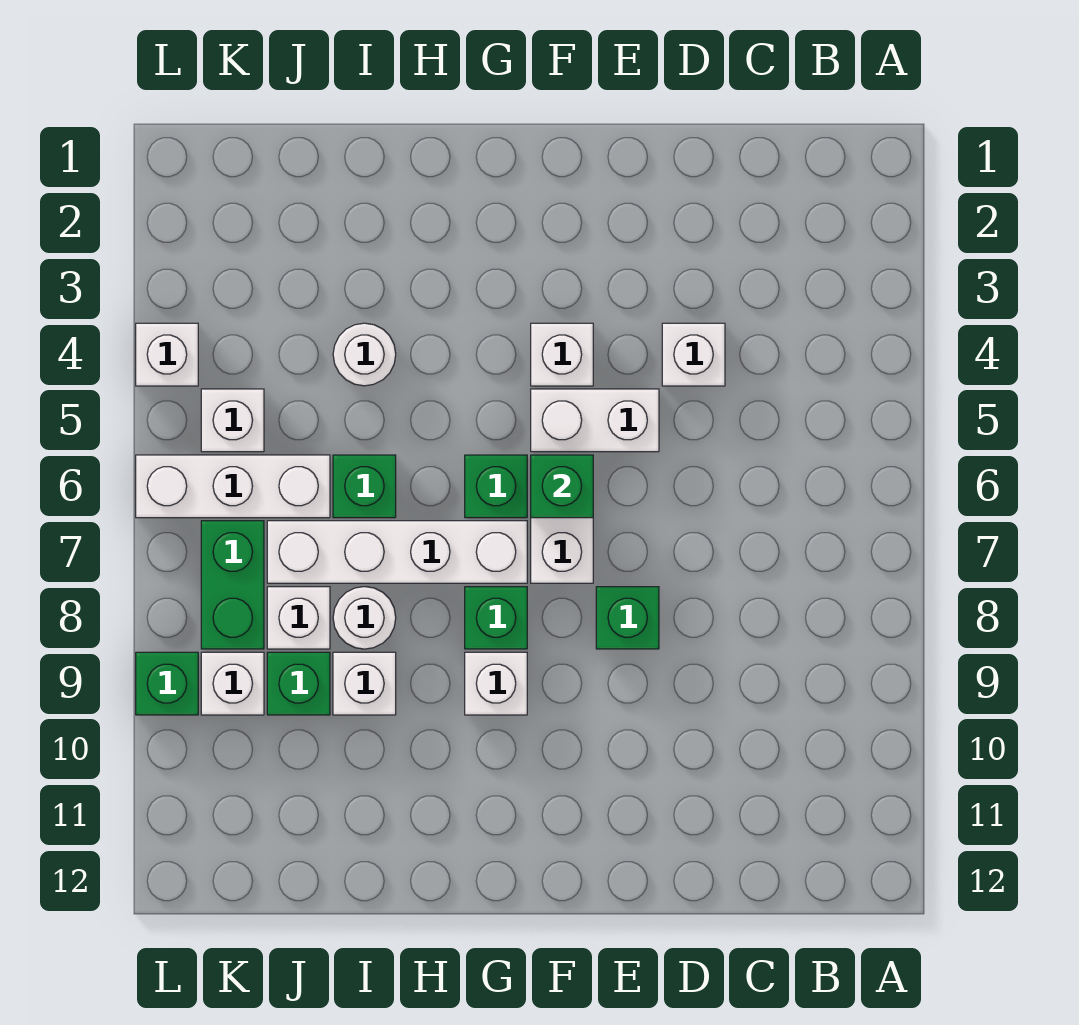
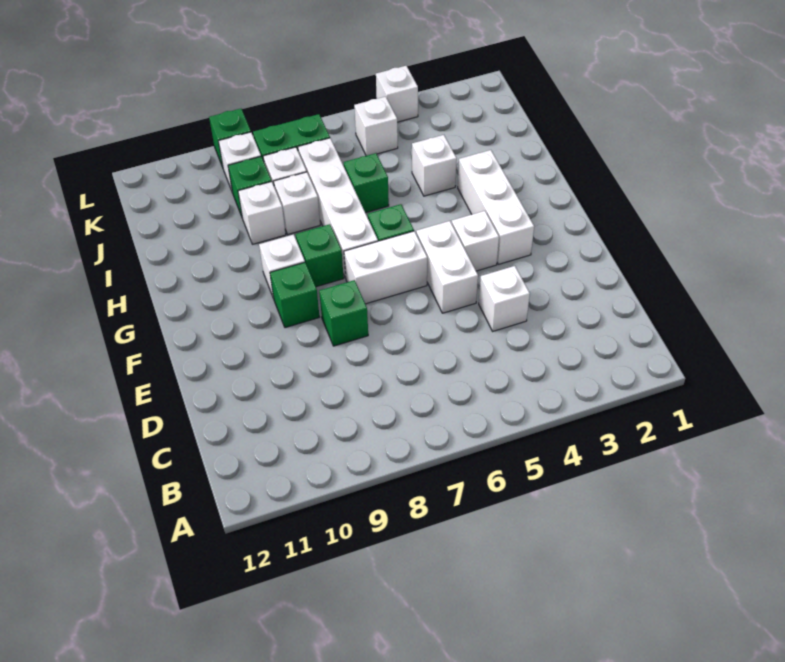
green 1x1 brick [531,455,593,518] -> green 1x1 brick moved to [270,262,319,328]
white 1x1 round brick [333,323,396,386] -> white 1x1 brick [412,135,457,196]
white 1x1 round brick [333,587,396,649] -> white 1x1 brick [274,172,320,234]
white 1x3 brick [136,455,330,518] -> white 1x3 brick moved to [458,150,534,264]

